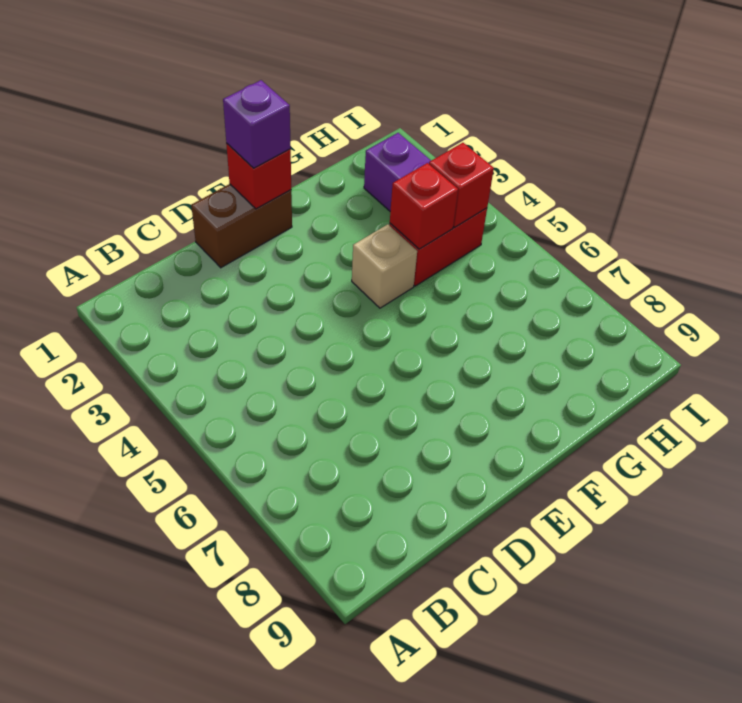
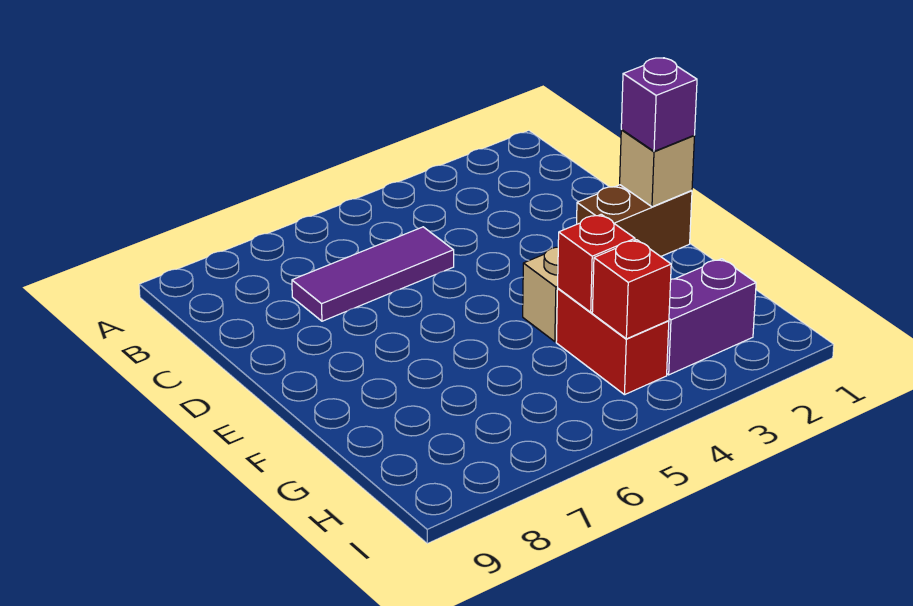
none -> purple 1x3 tile [292,227,454,321]
brown 1x2 brick [191,184,292,268] -> brown 1x2 brick turned to [577,185,692,256]
red 1x1 brick [226,143,291,209] -> tan 1x1 brick [620,130,695,207]

